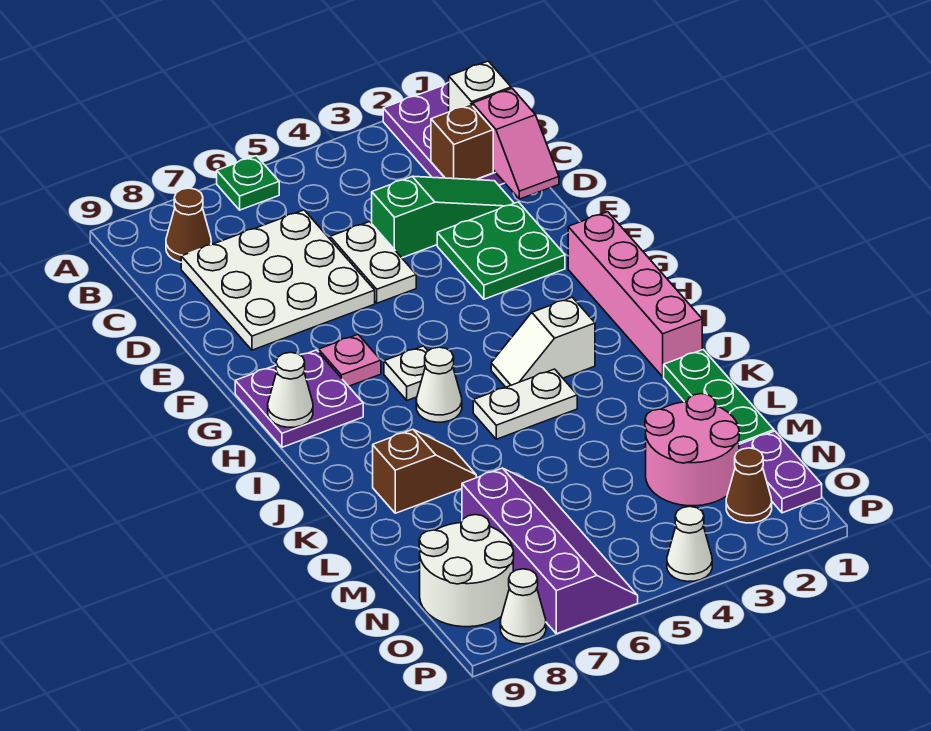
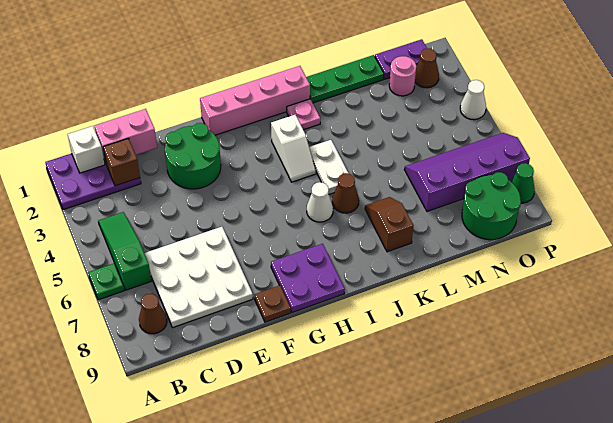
pink 1x2 slope [473,89,559,199] -> pink 1x2 brick [94,109,157,163]
green 1x3 slope [372,176,514,258] -> green 1x3 slope moved to [98,212,151,290]
white 1x2 plate [330,222,416,303] -> none
green 2x2 plate [437,202,565,299] -> green 2x2 round brick [165,123,221,189]
none -> brown 1x1 plate [255,285,291,322]
pink 1x1 plate [319,335,381,386] -> pink 1x1 plate moved to [287,99,320,130]
white 1x1 plate [384,346,428,400] -> none
white 1x1 cone [268,352,313,427] -> none
none -> brown 1x1 cone [332,173,359,213]
pink 2x2 round brick [645,394,739,506] -> pink 1x1 round brick [389,56,416,96]
white 2x2 round brick [419,515,514,627] -> green 2x2 round brick [462,172,521,240]
white 1x1 cone [500,569,546,644] -> green 1x1 cone [511,163,535,203]

